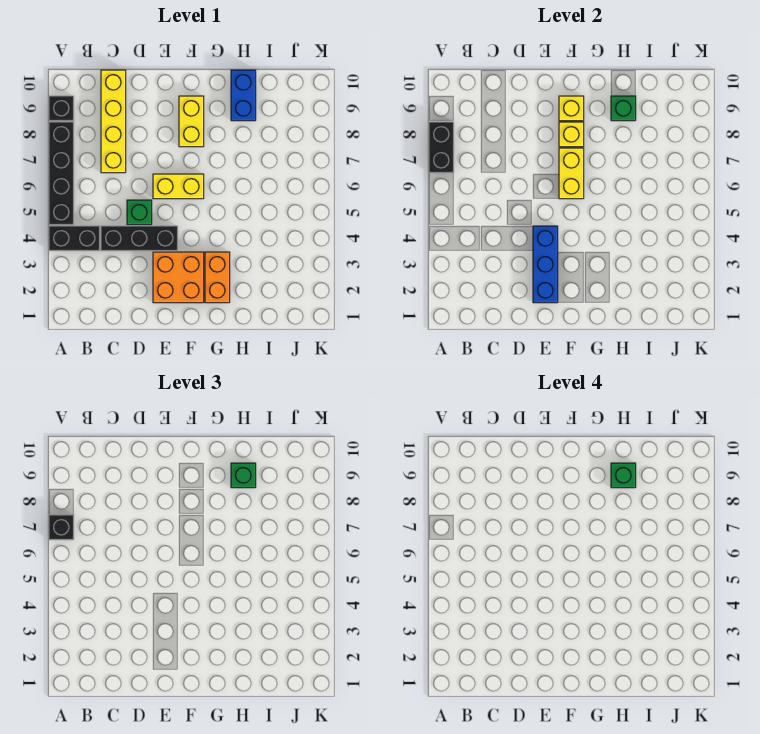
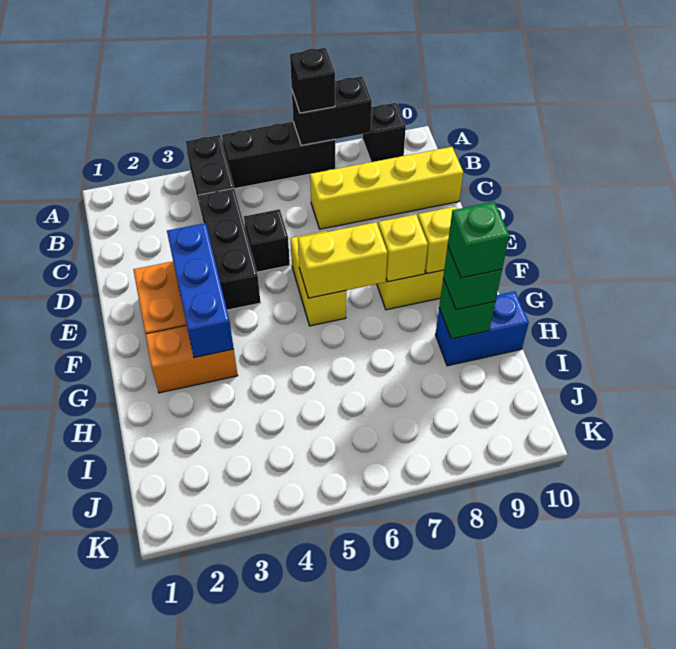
black 1x4 brick [49,122,74,225] -> black 1x3 brick [222,122,335,189]
green 1x1 brick [127,200,152,225] -> black 1x1 brick [244,209,290,272]
blue 1x3 brick [533,226,558,303] -> blue 1x3 brick turned to [167,223,234,358]

